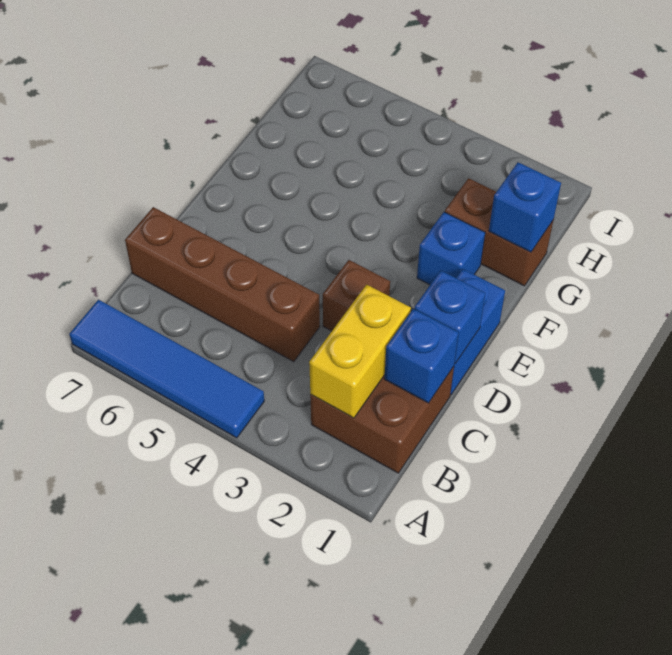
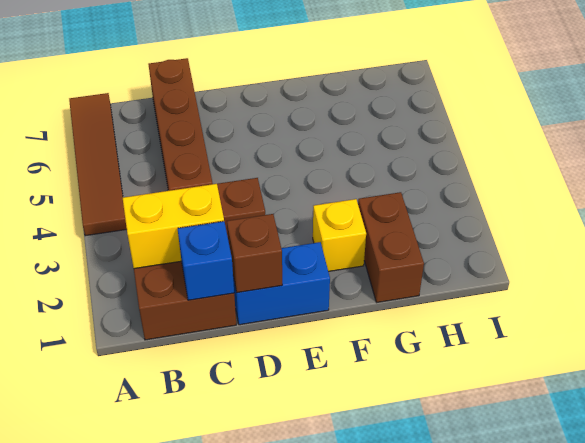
blue 1x4 tile [69,300,264,438] -> brown 1x4 tile [69,93,127,236]
blue 1x1 brick [414,271,485,363] -> brown 1x1 brick [227,214,282,293]
blue 1x1 brick [417,212,485,285] -> yellow 1x1 brick [313,199,366,272]
blue 1x1 brick [489,162,561,252] -> none

